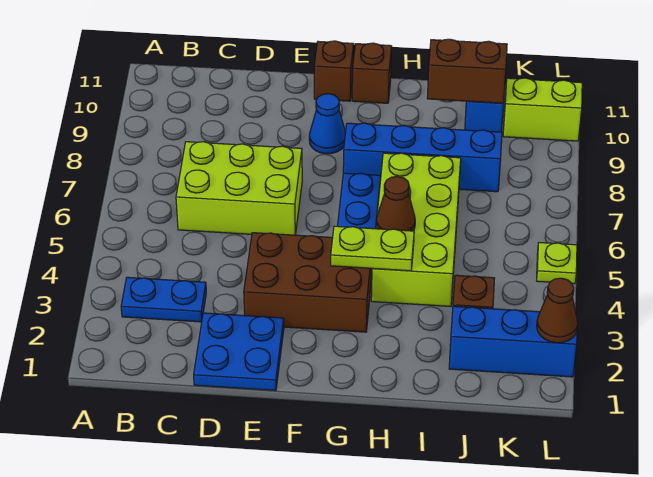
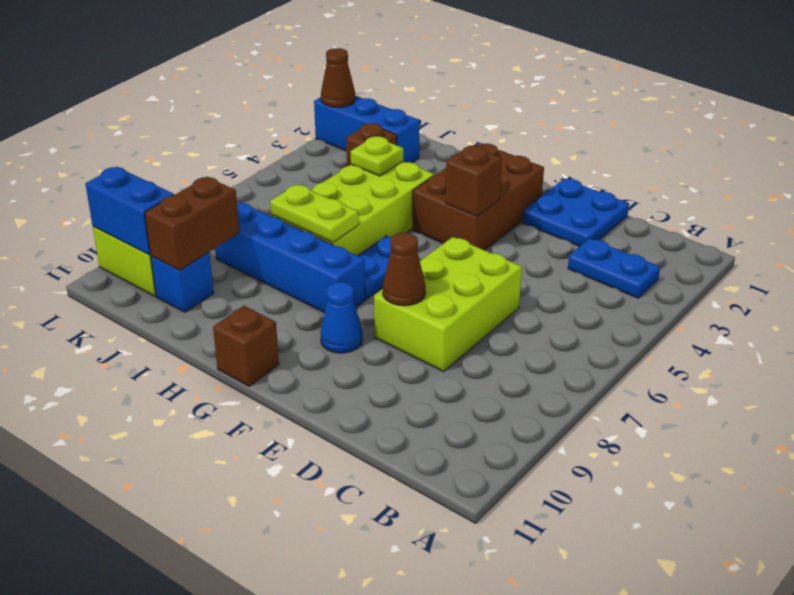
lime 2x3 brick [176,142,302,235] -> lime 2x3 brick turned to [374,237,522,372]
brown 2x3 brick [244,233,372,332] -> brown 2x3 brick turned to [412,144,544,250]
brown 1x1 brick [314,41,354,101] -> brown 1x1 brick moved to [445,146,502,216]
lime 1x2 plate [331,226,414,271] -> lime 1x2 plate moved to [270,185,359,243]
brown 1x1 cone [376,176,415,231] -> brown 1x1 cone moved to [383,233,426,306]
brown 1x2 brick [427,39,507,103] -> brown 1x2 brick turned to [145,177,239,270]
none -> blue 1x2 brick [85,167,174,255]
lime 1x1 plate [537,243,577,284] -> lime 1x1 plate moved to [351,136,403,176]

